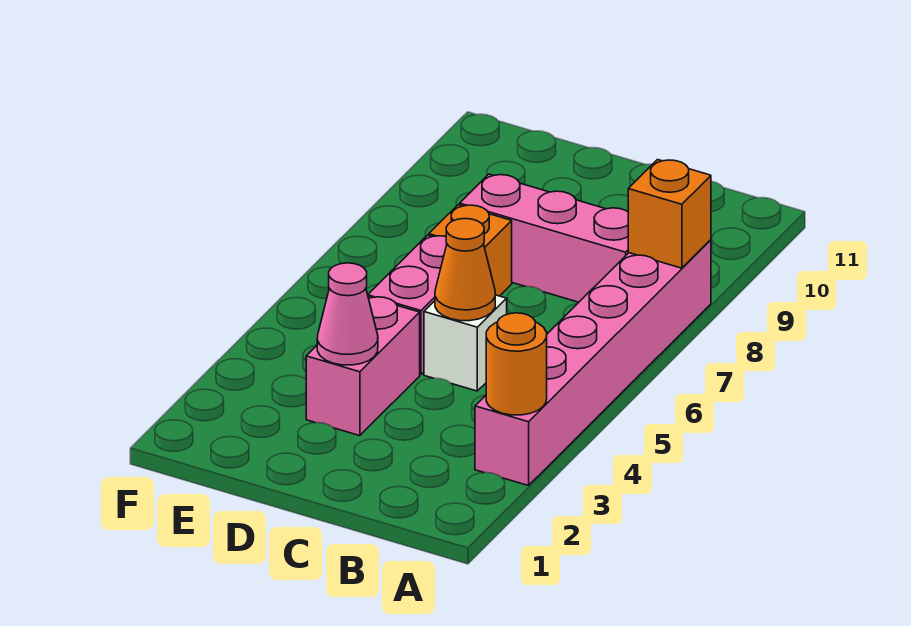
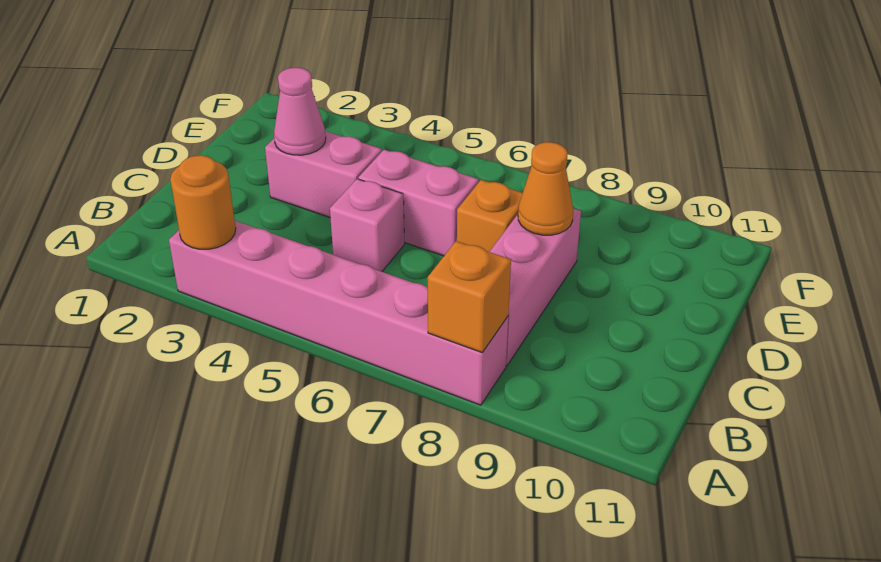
white 1x1 brick [424,295,507,391] -> pink 1x1 brick [330,179,405,272]
orange 1x1 cone [435,219,495,321] -> orange 1x1 cone moved to [518,142,573,235]

